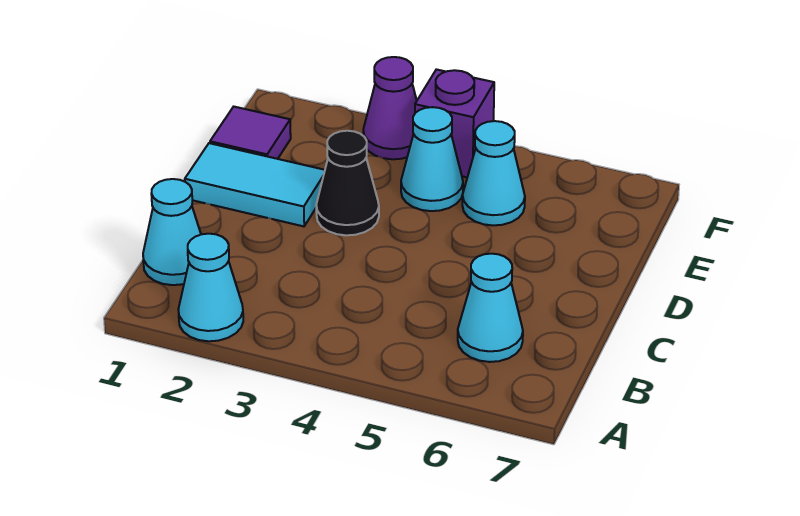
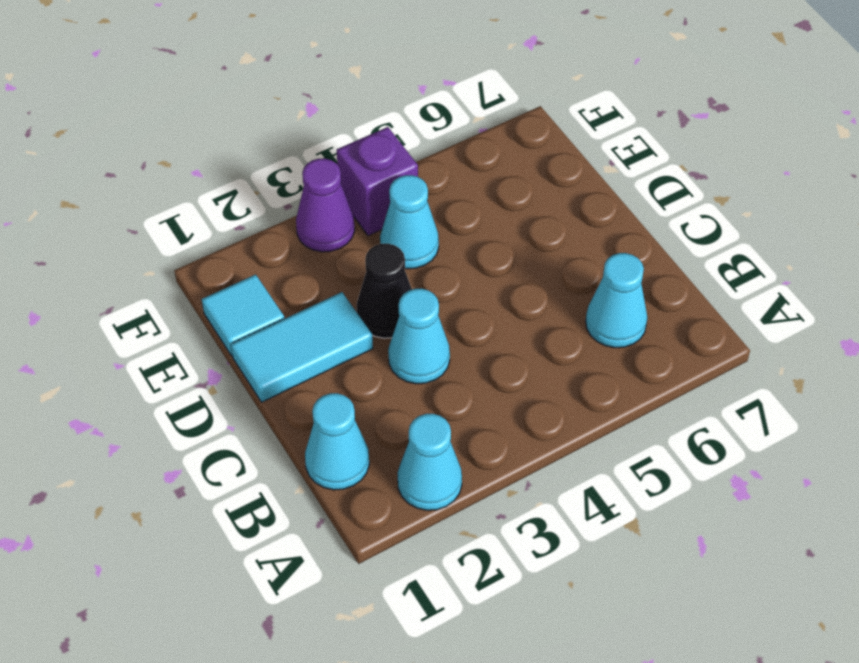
purple 1x1 tile [210,107,291,159] -> cyan 1x1 tile [202,274,284,356]
cyan 1x1 cone [462,121,525,225] -> cyan 1x1 cone moved to [388,289,450,384]

